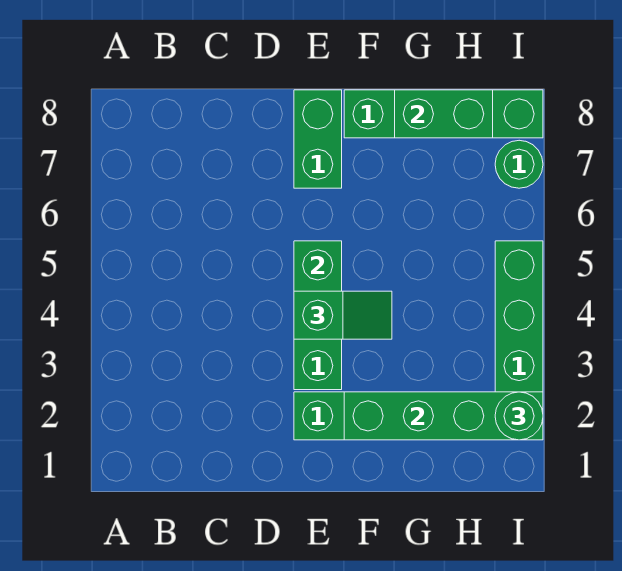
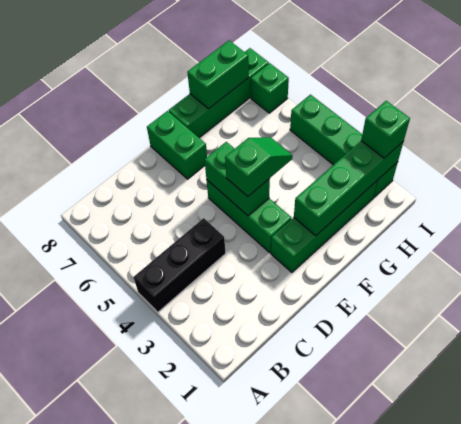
none -> black 1x3 brick [133,218,226,312]
green 1x1 round brick [495,392,543,440] -> green 1x1 brick [361,101,410,158]
green 1x1 round brick [495,140,543,188] -> green 1x1 brick [251,63,289,113]

